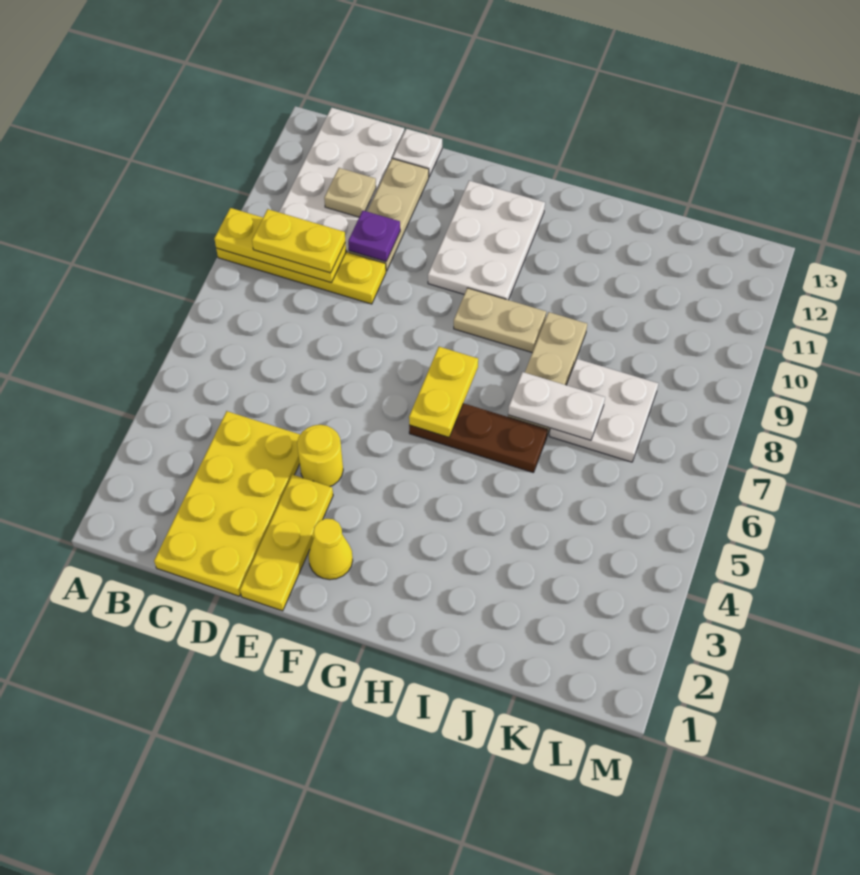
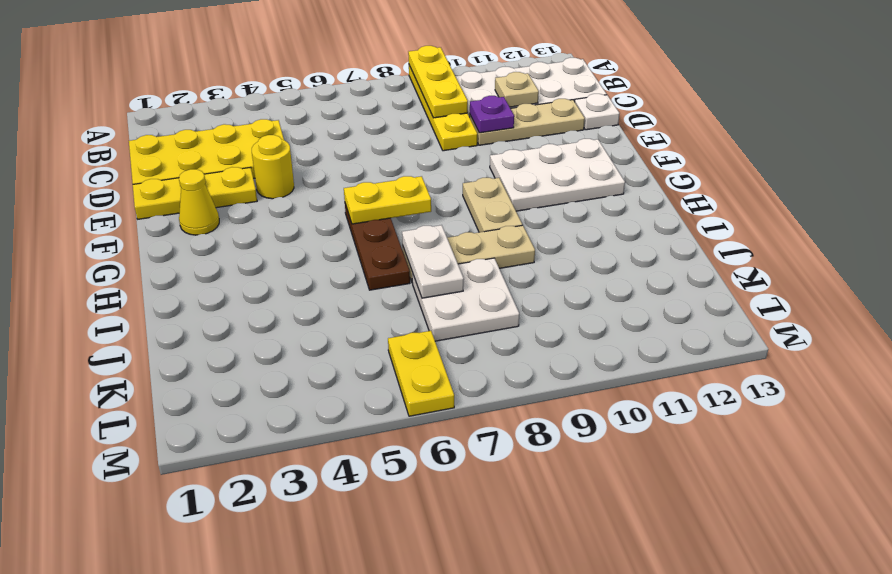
yellow 1x2 plate [252,209,345,273] -> yellow 1x2 plate moved to [388,331,454,416]

